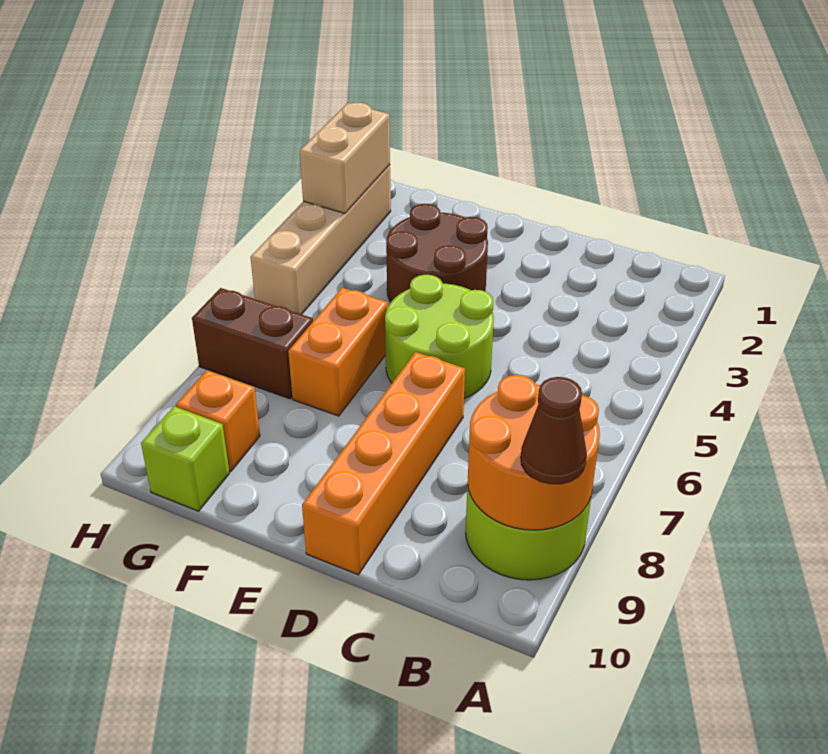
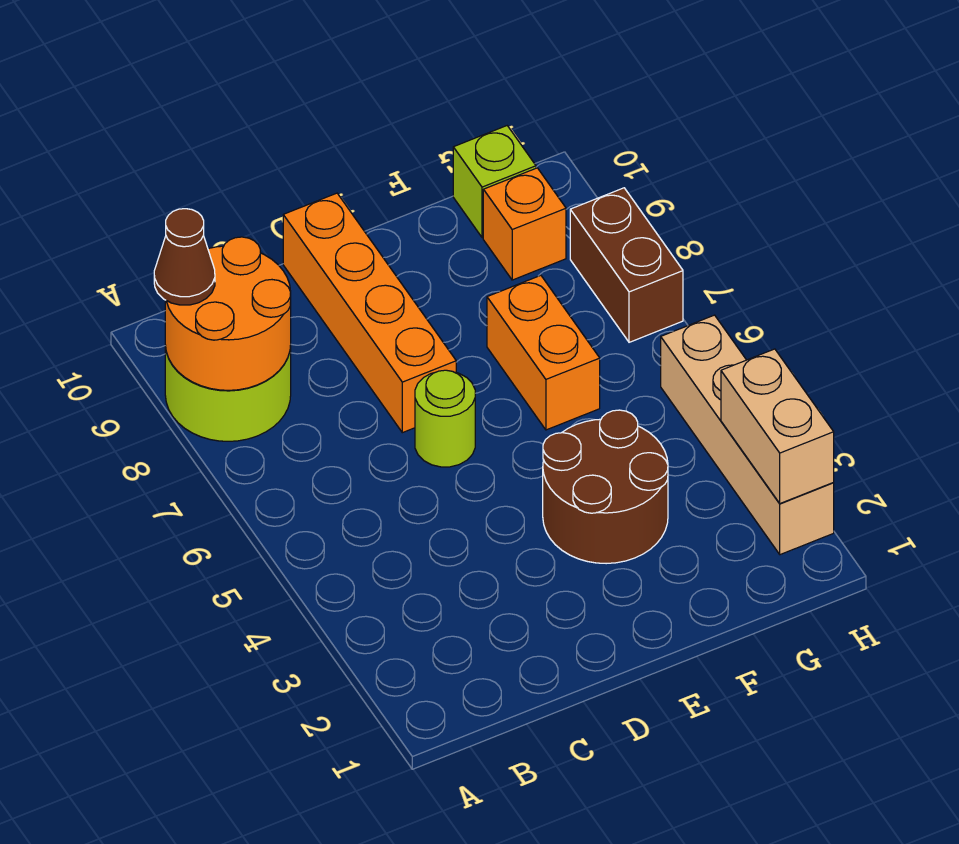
lime 2x2 round brick [385,275,494,398] -> lime 1x1 round brick [415,370,475,467]
brown 1x2 brick [192,288,313,399] -> brown 1x2 brick turned to [570,188,683,342]

